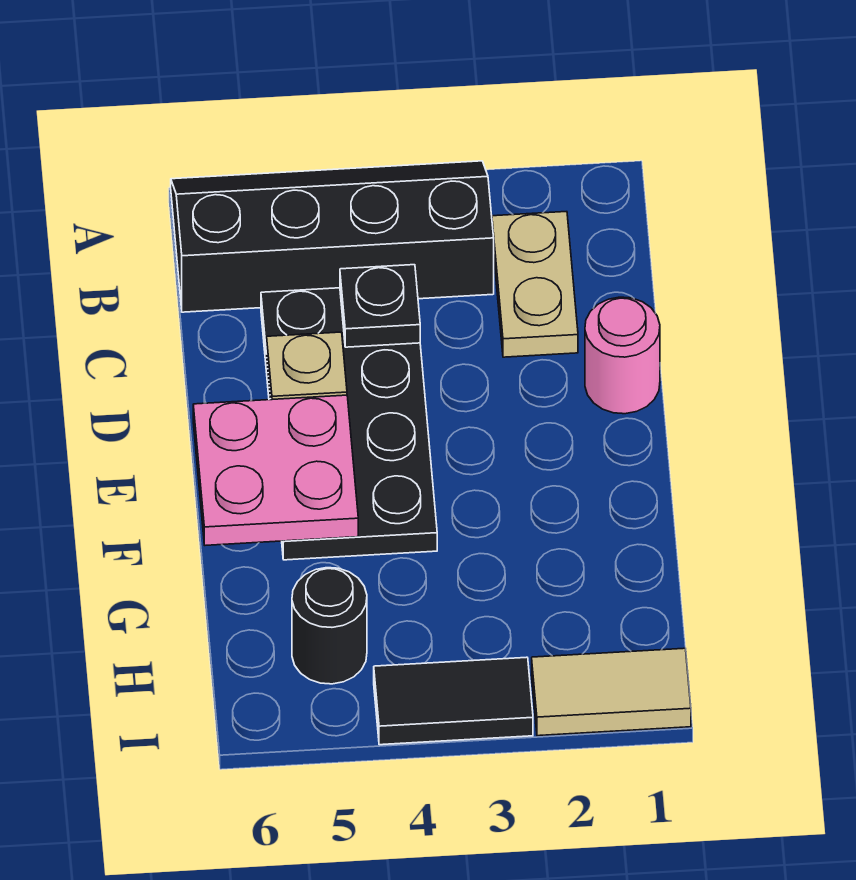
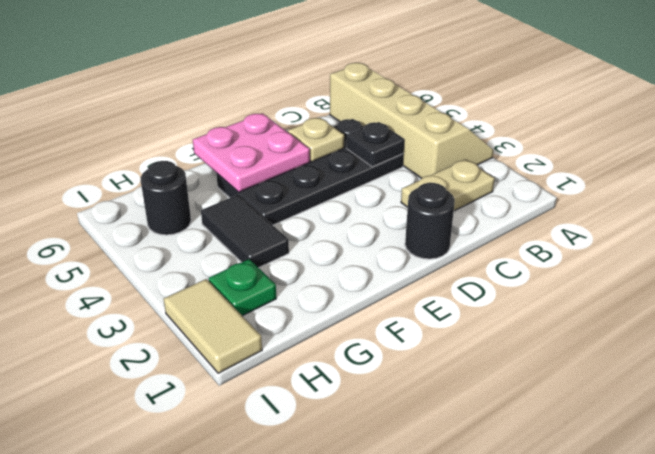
black 2x4 slope [171,161,494,312] -> tan 2x4 slope [330,63,494,178]
pink 1x1 round brick [585,297,660,414] -> black 1x1 round brick [405,183,455,259]
none -> green 1x1 plate [209,259,276,316]
black 1x2 tile [374,657,533,745] -> black 1x2 tile moved to [201,195,289,268]

